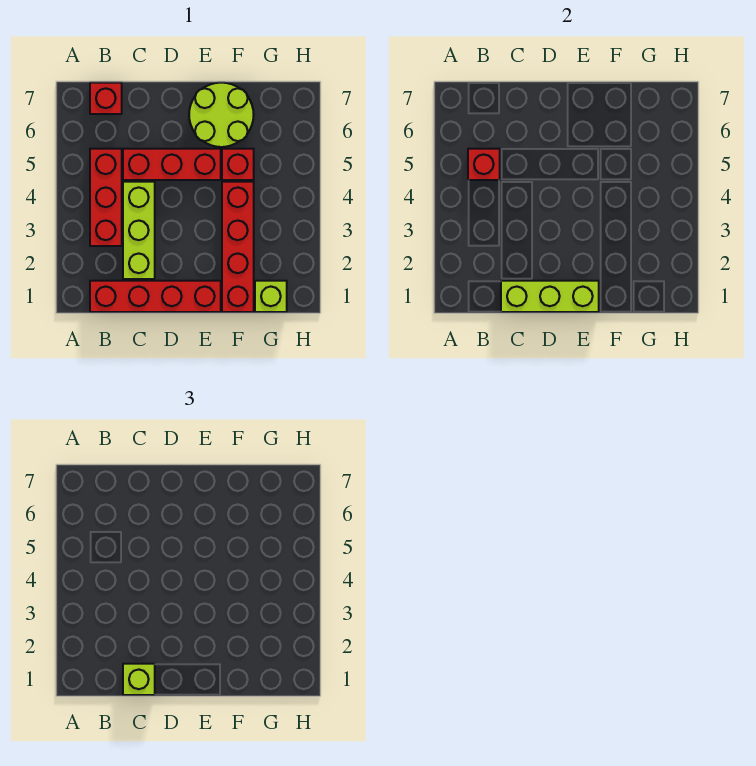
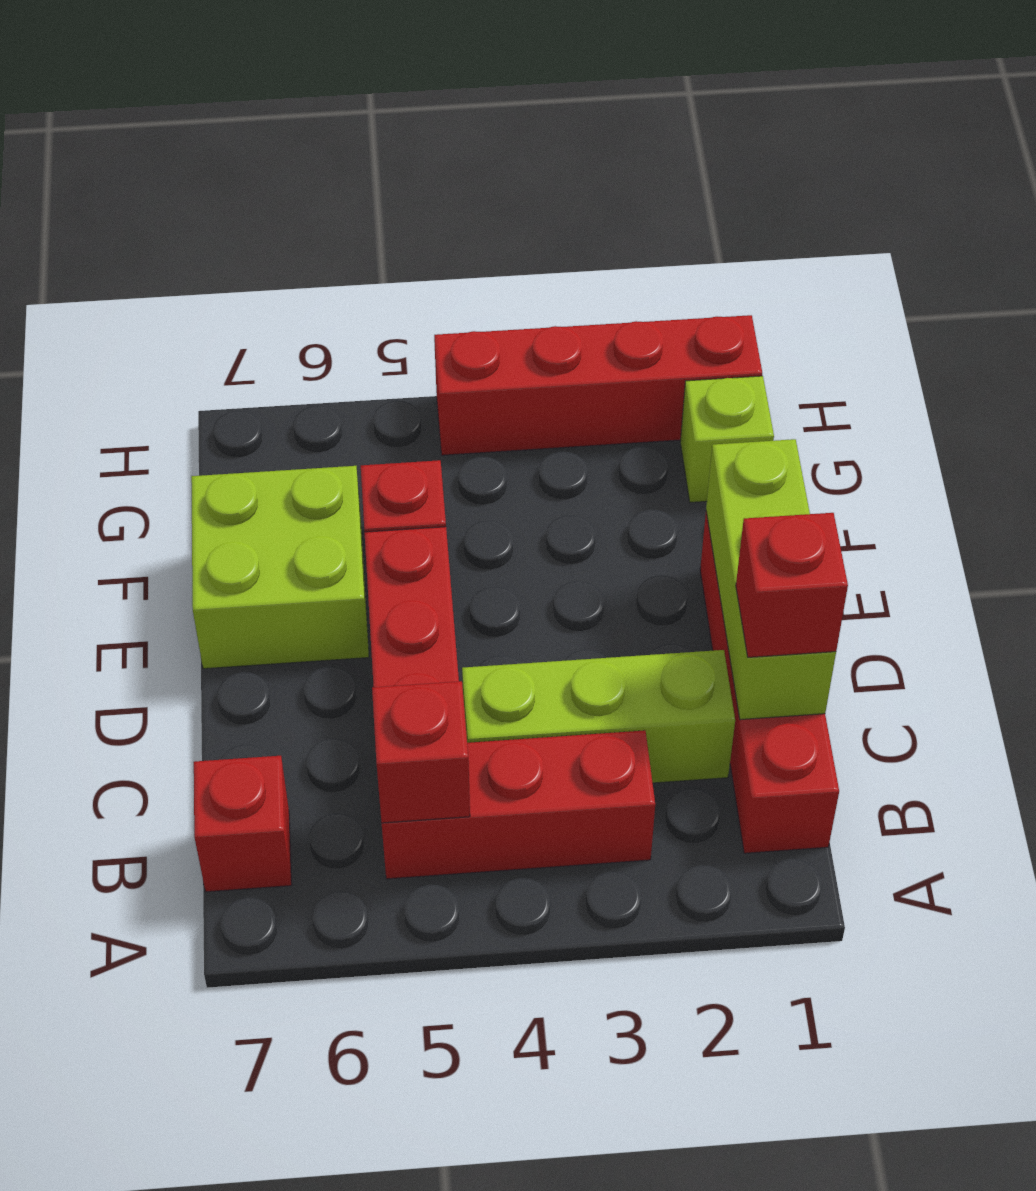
lime 1x1 brick [123,664,155,695] -> red 1x1 brick [736,513,848,657]
lime 2x2 round brick [189,83,254,147] -> lime 2x2 brick [191,466,369,669]
red 1x4 brick [222,182,254,312] -> red 1x4 brick moved to [434,315,762,455]

